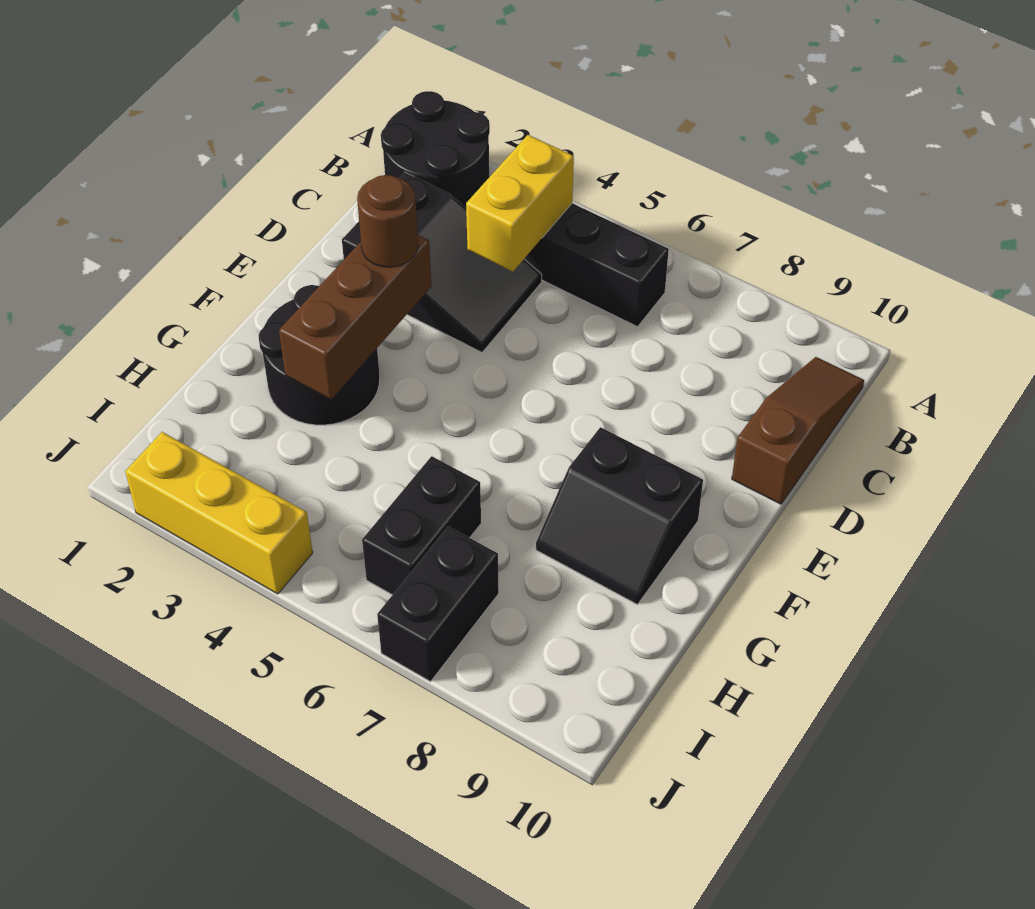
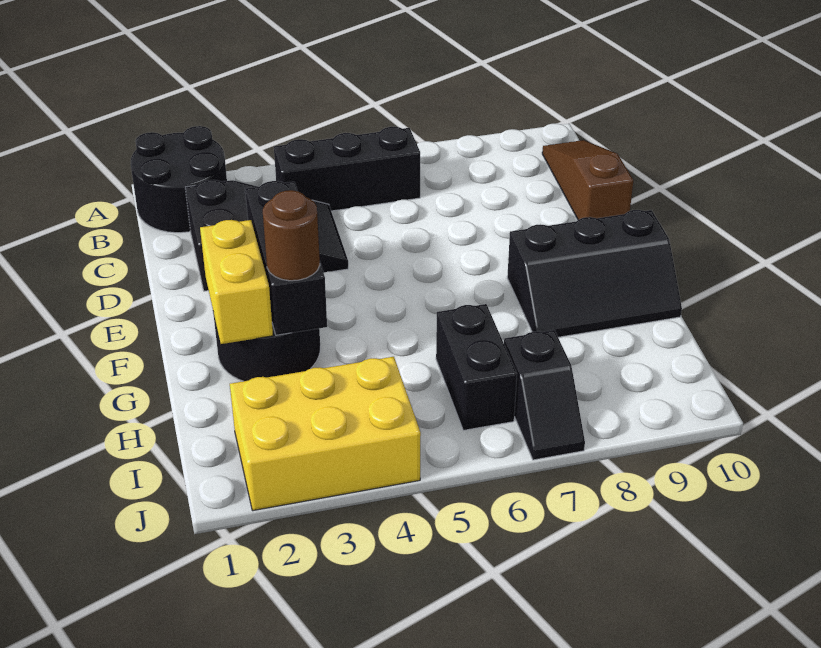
yellow 1x2 brick [466,135,574,272] -> yellow 1x2 brick moved to [200,220,273,344]
brown 1x3 brick [279,235,432,399] -> black 1x3 brick [245,181,327,335]
brown 1x1 round brick [357,175,418,267] -> brown 1x1 round brick moved to [263,190,320,281]
black 2x2 slope [536,427,703,604] -> black 2x3 slope [507,210,682,337]
black 1x2 brick [377,526,499,681] -> black 1x2 slope [504,330,585,460]
yellow 1x3 brick [125,432,313,594] -> yellow 2x3 brick [230,357,421,511]

